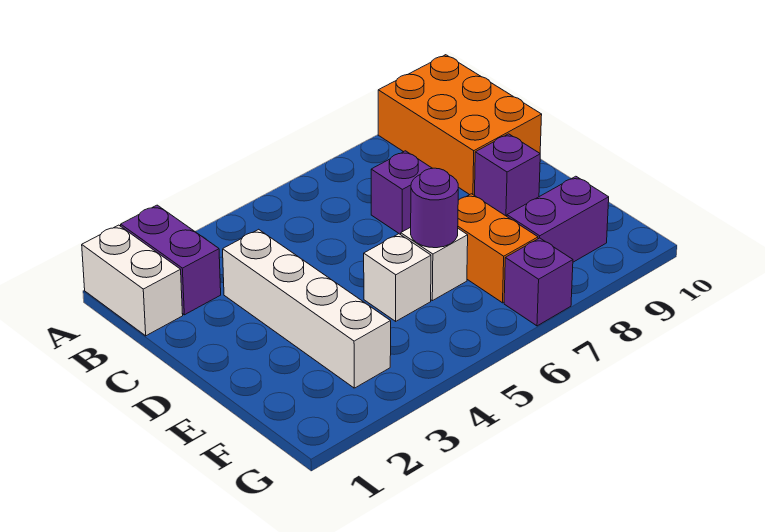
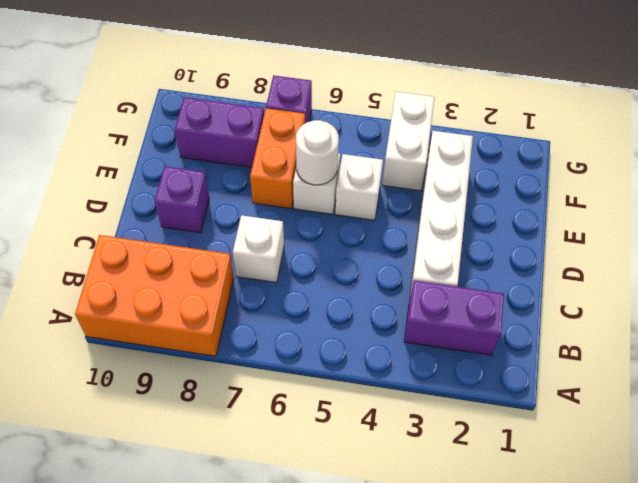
white 1x2 brick [82,225,183,336] -> white 1x2 brick moved to [382,92,435,191]
purple 1x2 brick [121,205,221,315] -> purple 1x2 brick turned to [404,281,504,355]
orange 2x3 brick [378,55,542,195] -> orange 2x3 brick turned to [75,235,234,356]
purple 1x1 brick [371,151,432,235] -> white 1x1 brick [233,215,284,283]
purple 1x1 round brick [411,168,458,248] -> white 1x1 round brick [296,120,339,185]

